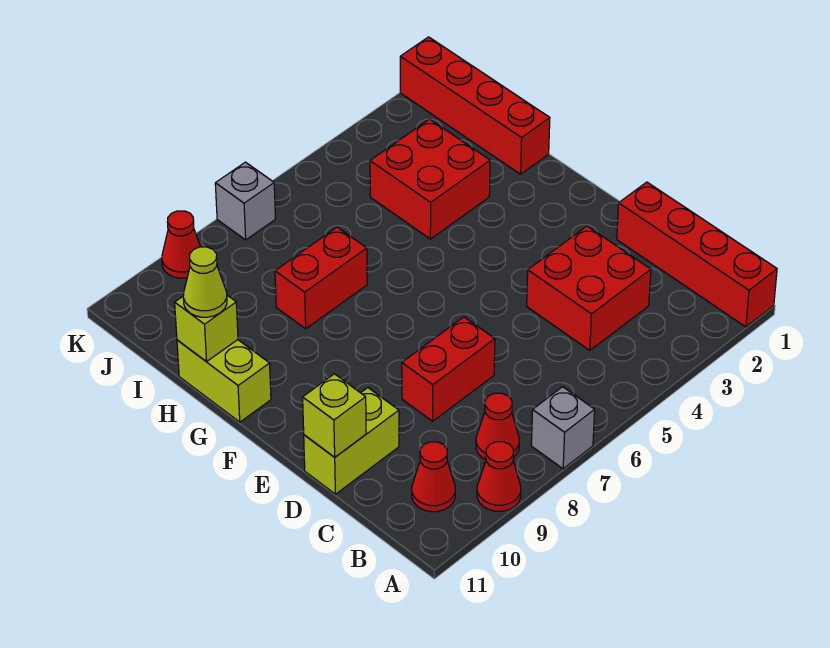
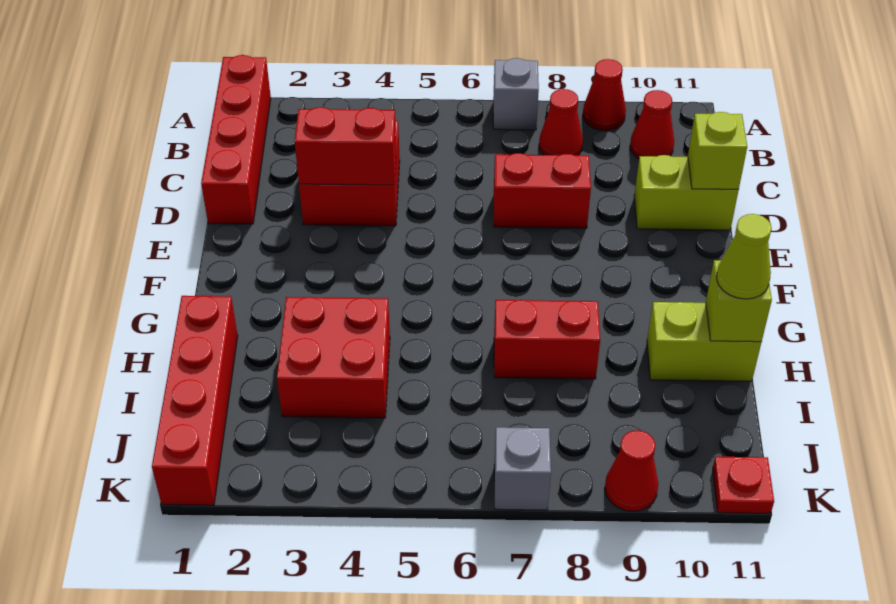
none -> red 1x2 brick [295,107,396,185]
lime 1x2 brick [177,340,271,422] -> lime 1x2 brick turned to [647,302,761,381]
none -> red 1x1 plate [713,457,774,513]

